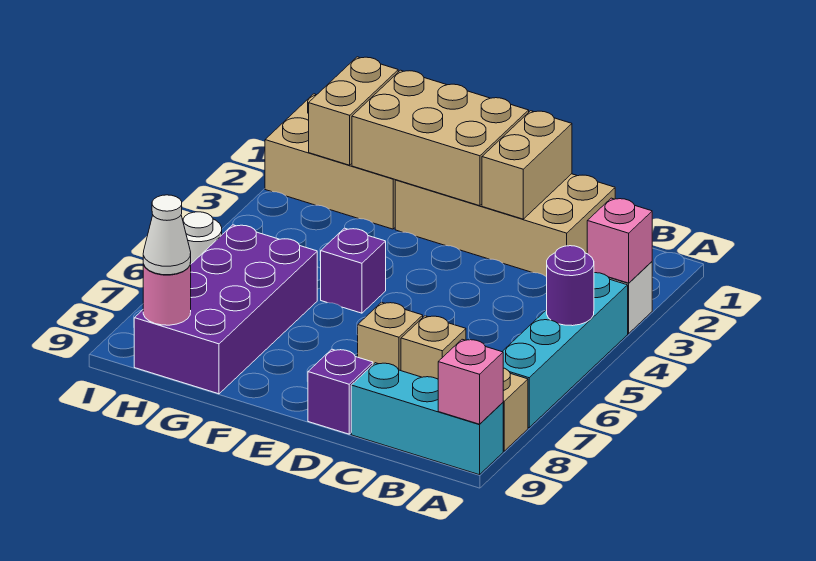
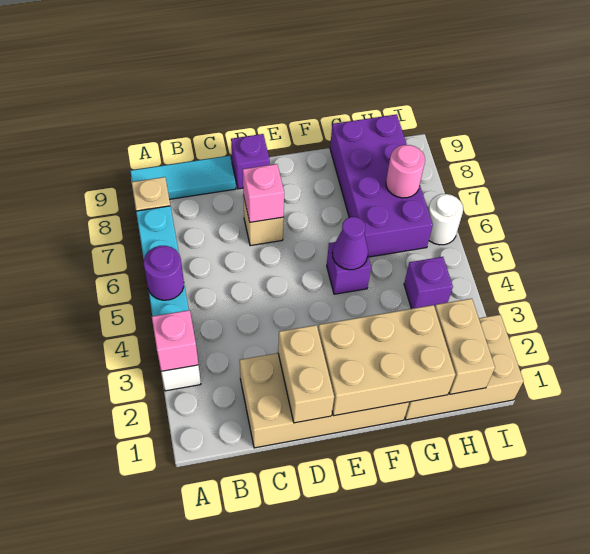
cyan 1x3 brick [351,363,503,475] -> cyan 1x3 tile [130,156,236,199]
pink 1x1 brick [438,339,503,424] -> pink 1x1 brick moved to [243,164,284,222]
tan 1x1 brick [401,316,466,379] -> none
none -> purple 1x1 cone [332,217,368,270]
none -> purple 1x1 brick [404,257,453,309]
pink 1x1 round brick [143,263,191,325] -> pink 1x1 round brick moved to [386,145,425,198]
white 1x1 cone [143,195,191,275] -> none

